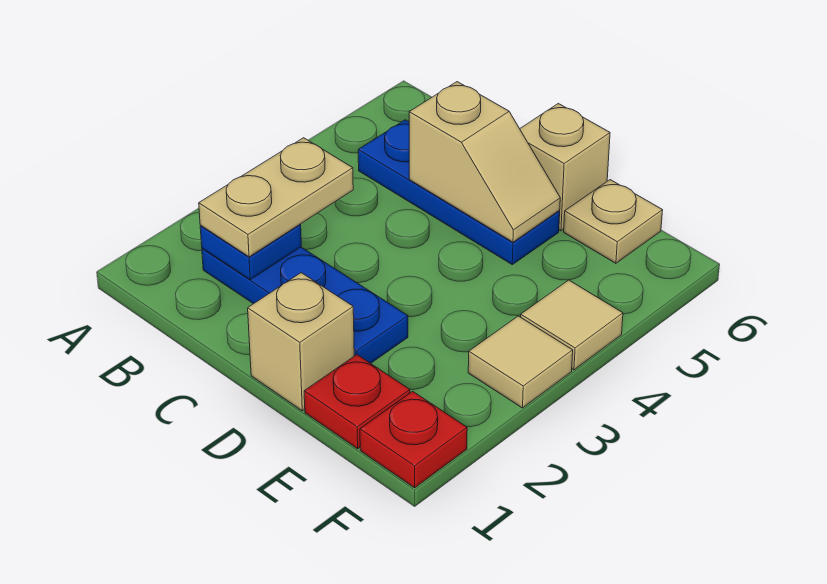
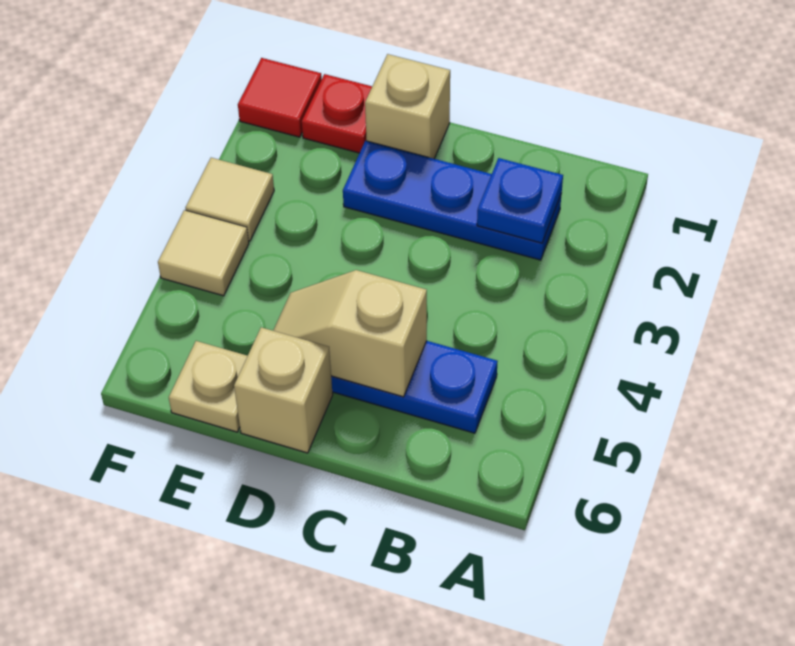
tan 1x2 plate [199,138,353,257] -> none
red 1x1 plate [360,391,467,488] -> red 1x1 tile [238,58,322,137]

